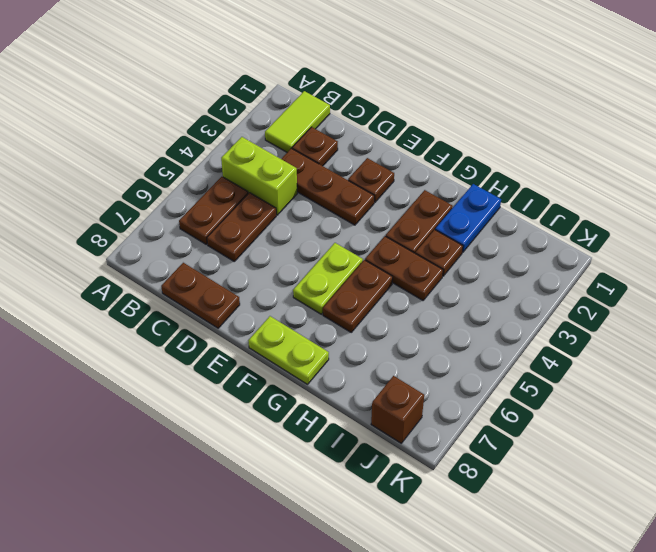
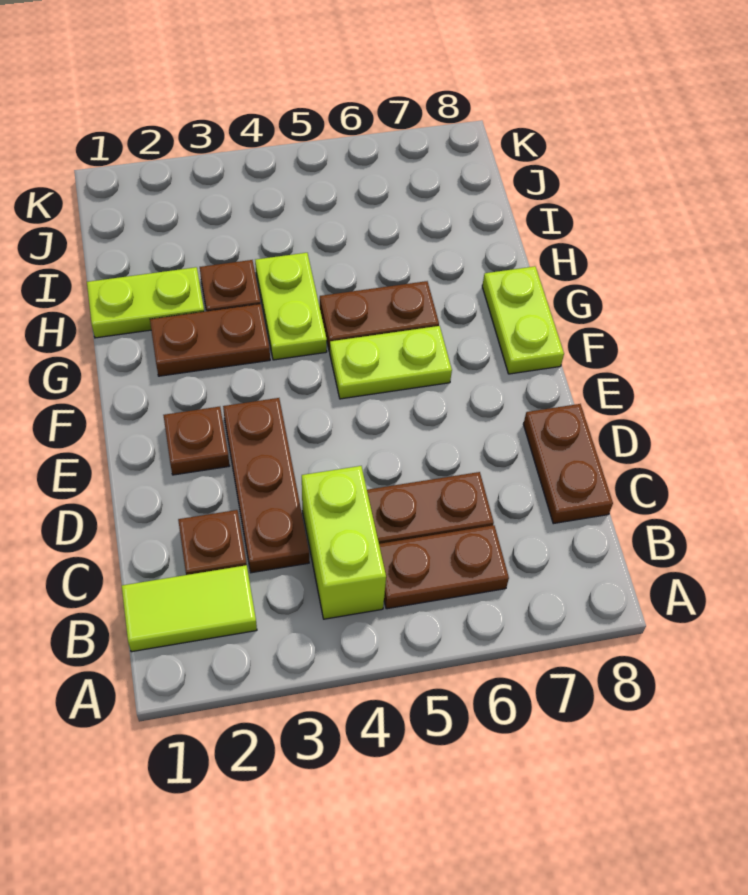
brown 1x2 plate [365,236,443,300] -> lime 1x2 plate [255,253,327,360]
blue 1x2 plate [435,184,501,252] -> lime 1x2 plate [87,267,204,338]
brown 1x1 brick [371,376,424,443] -> none

